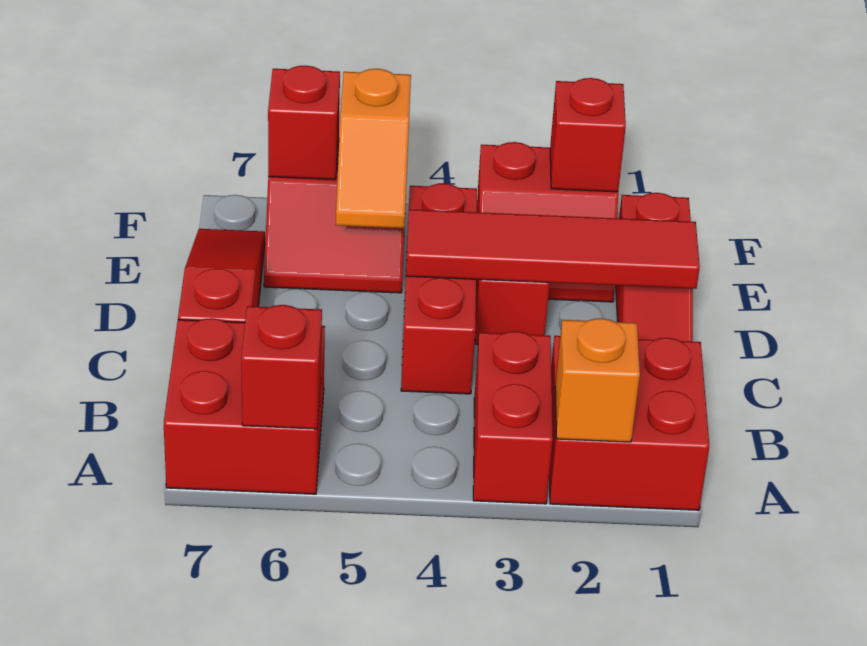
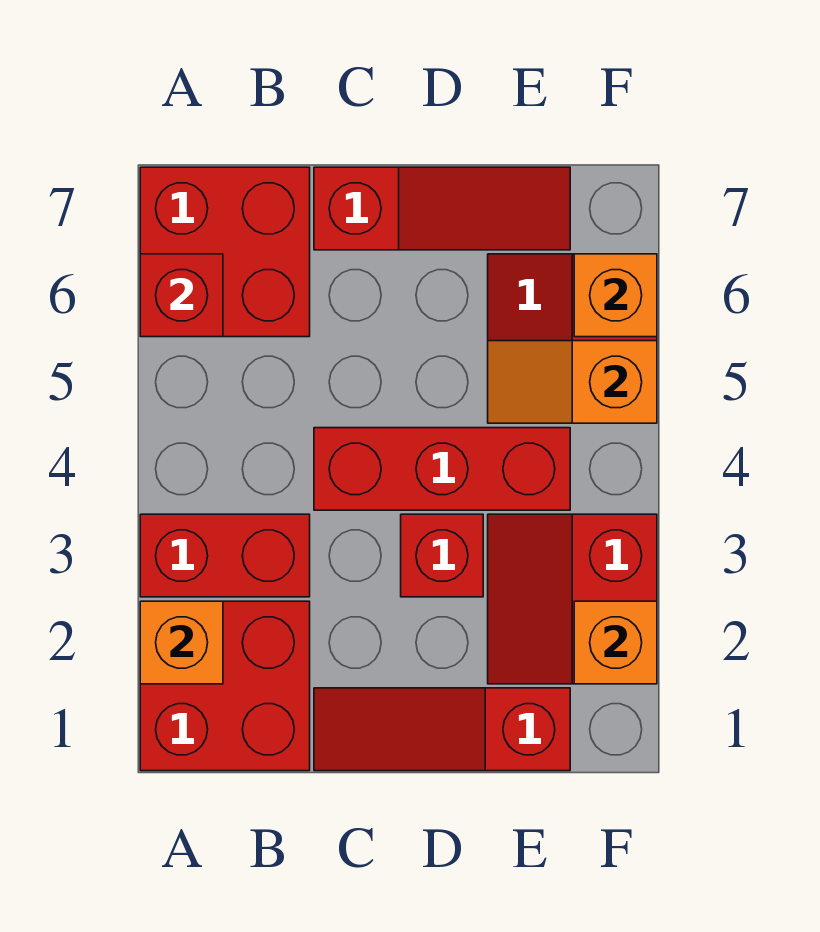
red 1x4 tile [406,209,700,289] -> none
red 1x1 brick [550,78,626,192] -> orange 1x1 brick [574,601,657,684]
red 1x1 brick [268,65,340,180] -> orange 1x1 brick [574,254,657,337]

